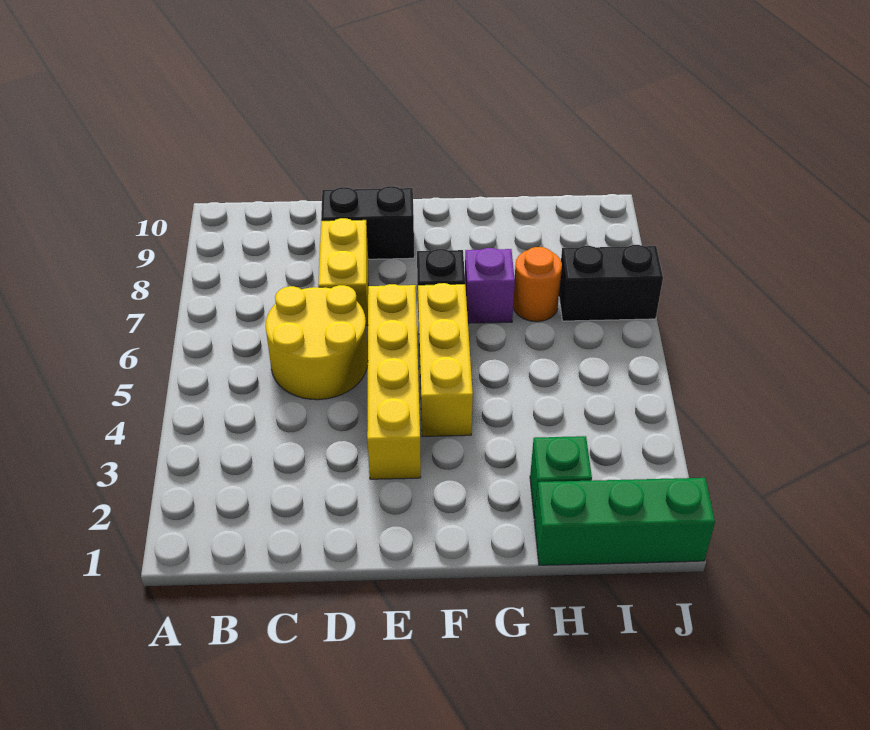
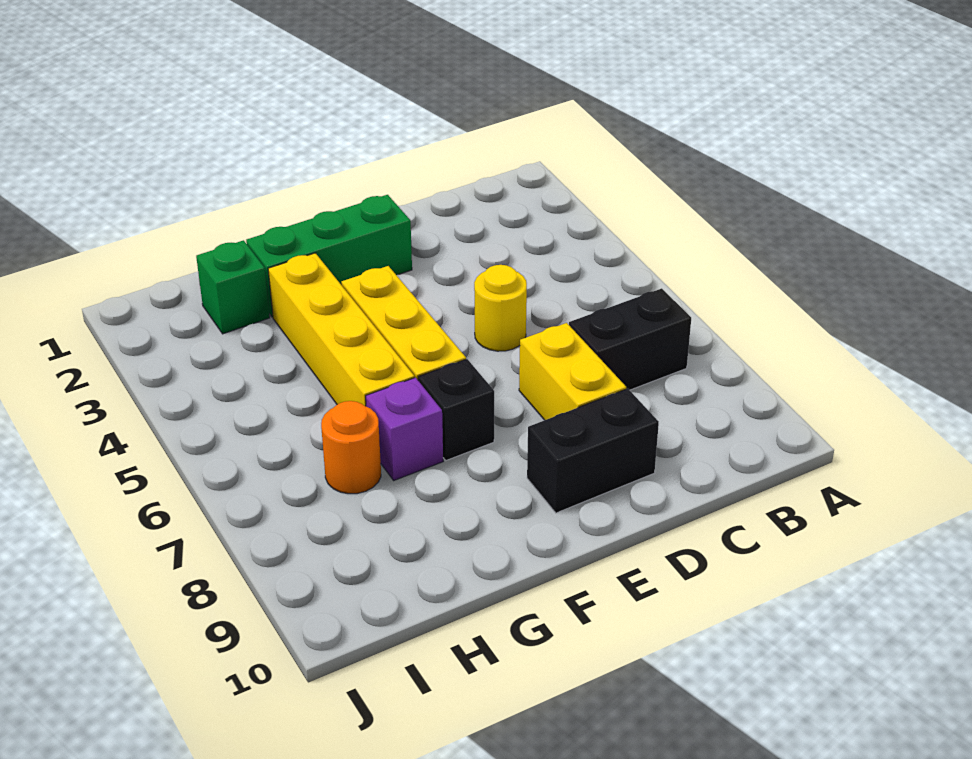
yellow 2x2 round brick [266,285,368,400] -> yellow 1x1 round brick [474,265,527,351]
yellow 1x4 brick [367,284,421,479] -> yellow 1x4 brick moved to [268,253,414,406]
green 1x3 brick [534,478,715,565] -> green 1x3 brick moved to [246,195,412,317]
black 1x2 brick [559,245,663,321] -> black 1x2 brick moved to [569,288,691,390]

